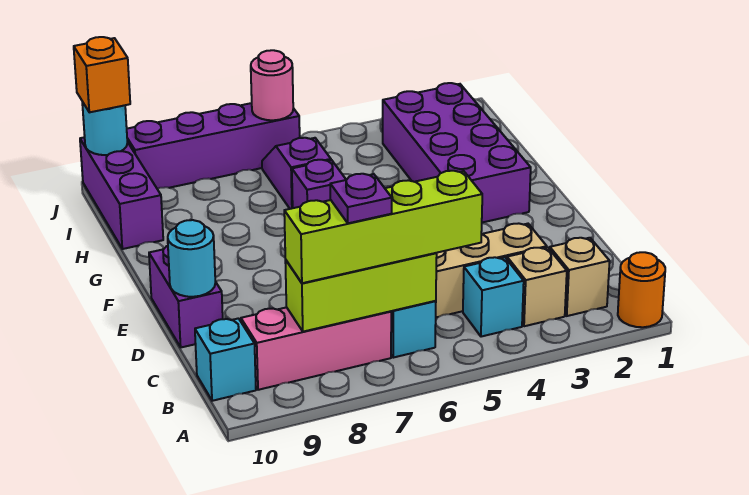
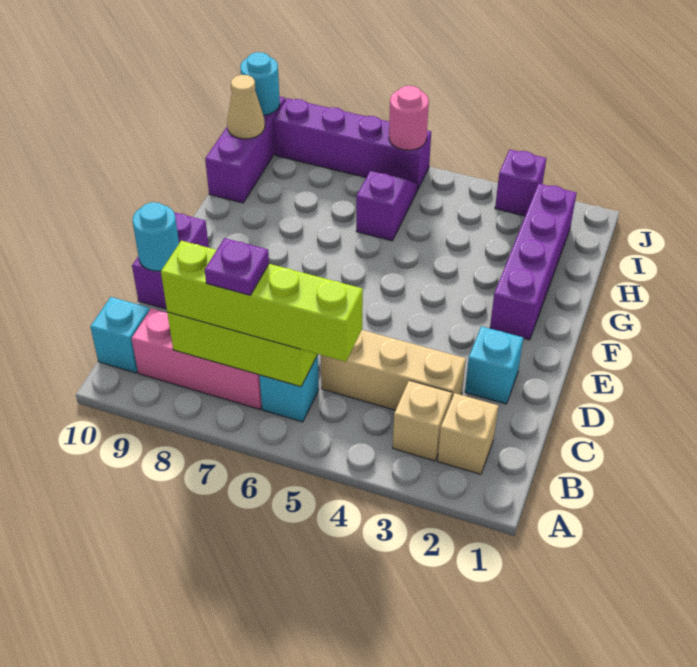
orange 1x1 round brick [618,252,665,327] -> none
cyan 1x1 brick [463,257,524,337] -> cyan 1x1 brick moved to [465,326,523,404]
purple 2x4 brick [383,83,531,223] -> purple 1x4 brick [490,184,577,340]
purple 1x1 brick [292,160,346,208] -> purple 1x1 brick moved to [495,150,546,216]
none -> tan 1x1 cone [227,75,265,139]
orange 1x1 brick [74,37,130,112] -> none

